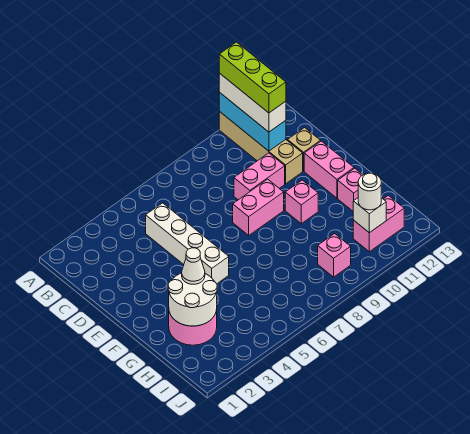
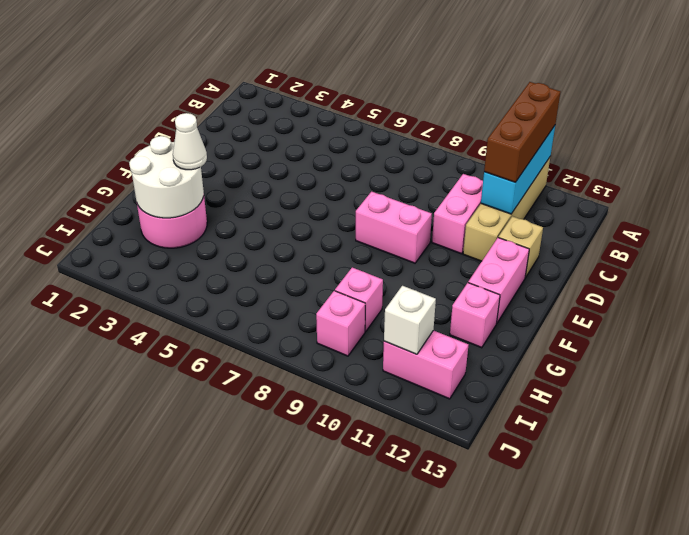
white 1x3 brick [219,73,286,132] -> brown 1x3 brick [484,82,560,182]
lime 1x3 brick [219,42,286,113] -> none
white 1x4 brick [146,203,229,284] -> none
pink 1x2 brick [234,153,285,200] -> pink 1x2 brick turned to [432,174,483,254]
pink 1x1 brick [285,180,318,224] -> pink 1x1 brick moved to [335,267,383,332]
white 1x1 round brick [358,173,381,210] -> none

